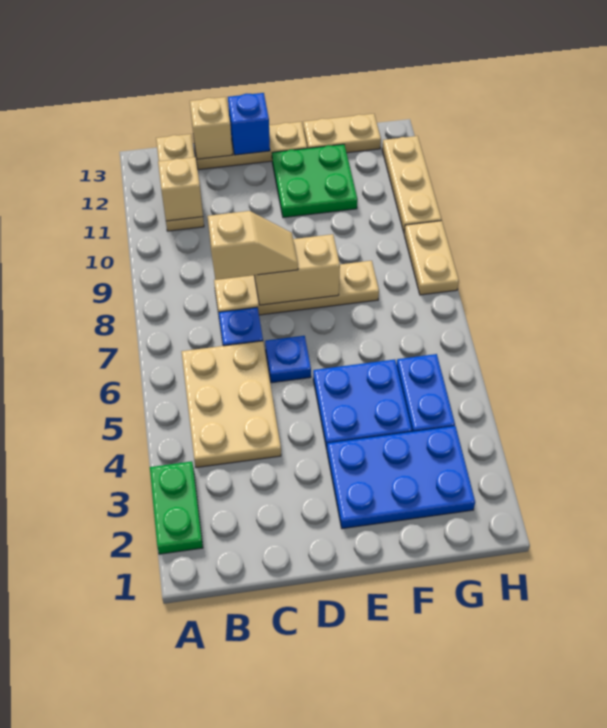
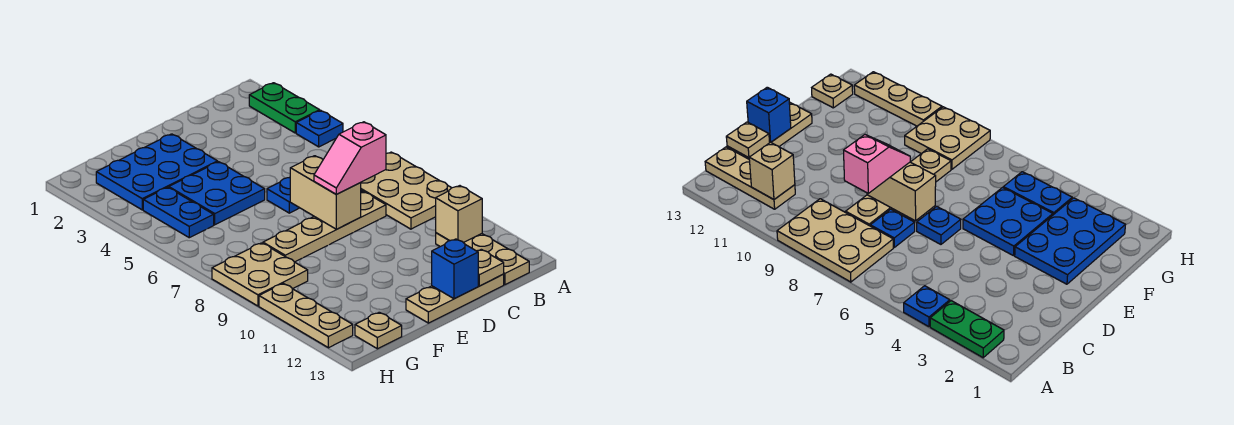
none -> blue 1x1 plate [296,110,343,147]
tan 2x3 plate [181,341,281,468] -> tan 2x3 plate moved to [361,152,451,229]
tan 1x2 slope [208,211,298,280] -> pink 1x2 slope [314,122,386,194]
tan 1x1 brick [190,97,232,159] -> tan 1x1 plate [477,249,504,286]
tan 1x2 brick [254,234,340,305] -> tan 1x2 brick turned to [290,156,361,229]
green 2x2 plate [272,144,357,218] -> none
tan 1x2 plate [303,114,381,153] -> tan 1x1 plate [355,312,402,349]
tan 1x2 plate [404,221,459,295] -> tan 2x2 plate [212,243,308,306]

